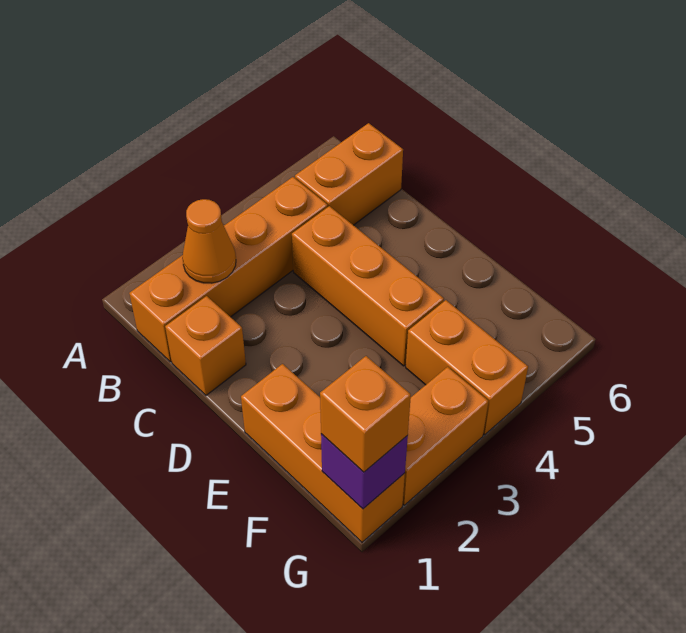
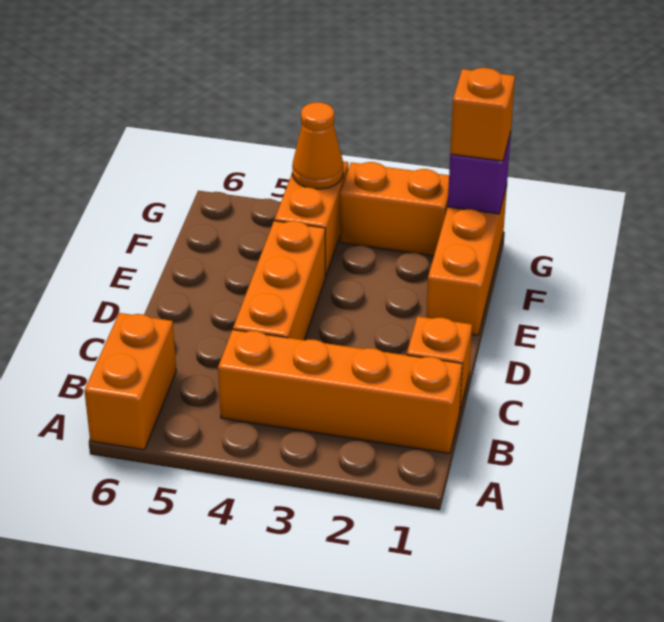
orange 1x1 cone [182,199,236,283] -> orange 1x1 cone moved to [292,102,344,189]
orange 1x2 brick [295,123,403,225] -> orange 1x2 brick turned to [84,313,176,450]

